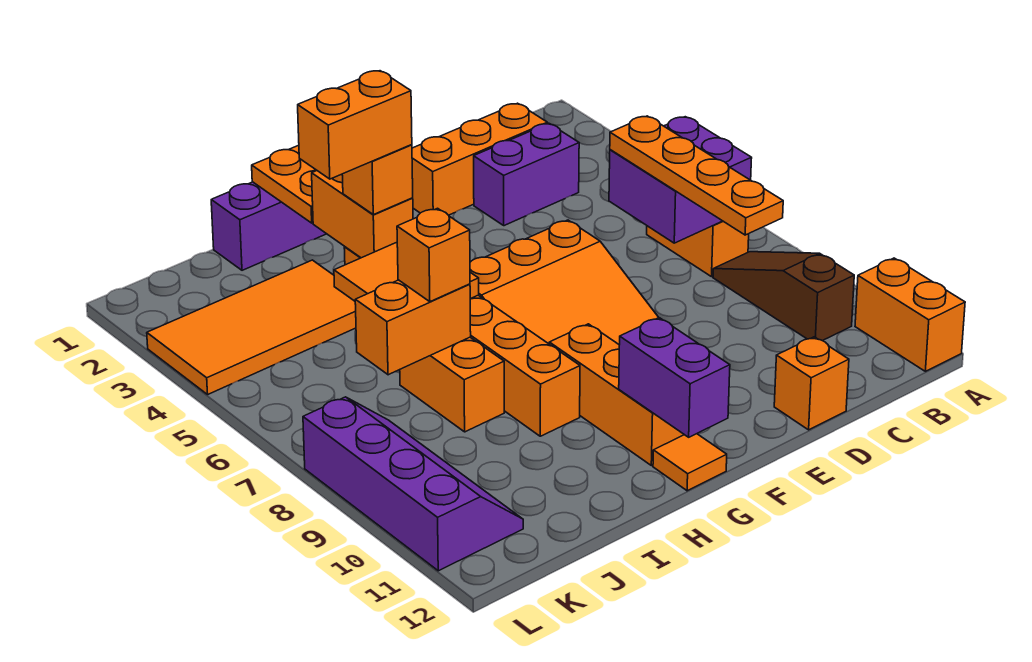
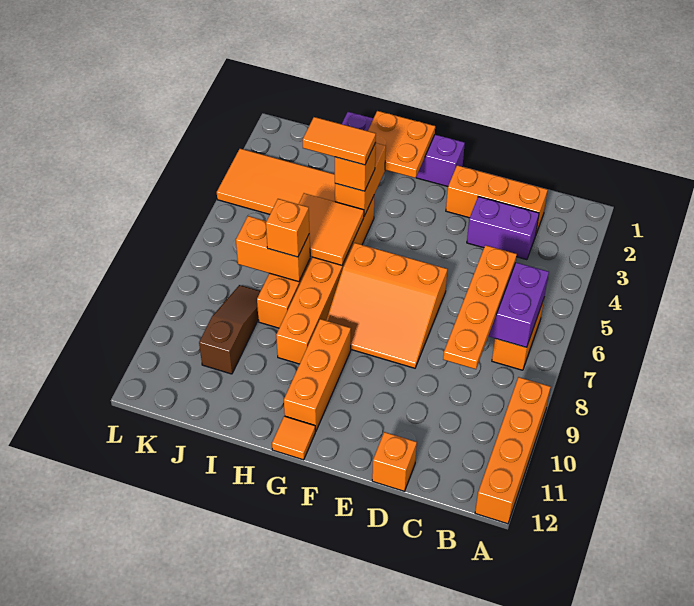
orange 1x2 brick [855,258,965,371] -> orange 1x4 brick [475,377,550,524]
brown 1x3 slope [713,252,854,341] -> brown 1x3 slope moved to [199,285,260,374]
purple 1x2 brick [619,318,730,437] -> none
orange 1x2 brick [298,71,412,179] -> orange 1x2 tile [303,117,376,165]
purple 2x4 slope [303,397,523,571] -> none

